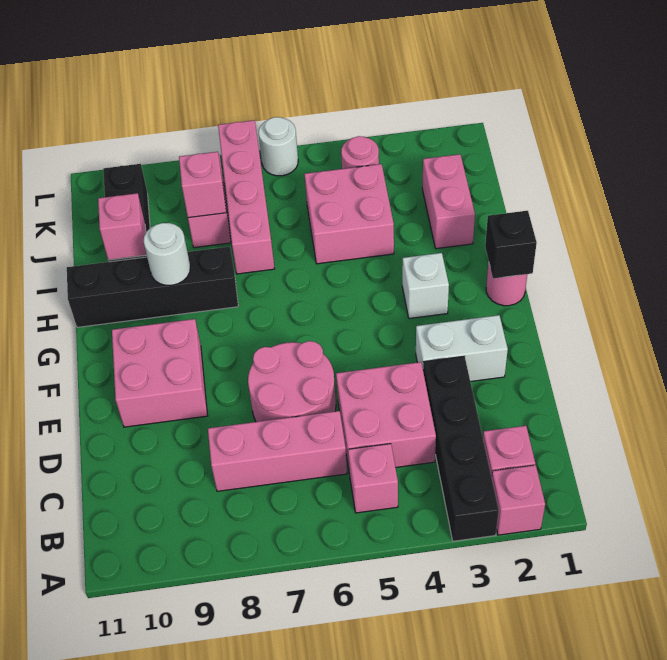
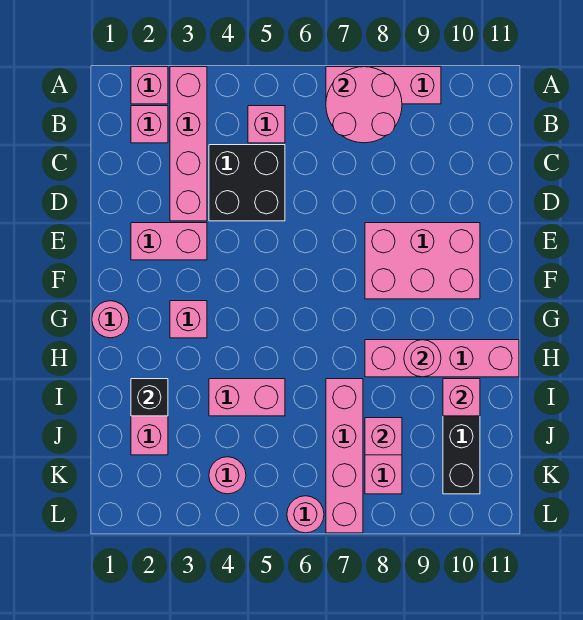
black 1x4 brick [423,356,499,541] -> pink 1x4 brick [170,67,207,221]
pink 2x2 brick [336,362,436,469] -> black 2x2 brick [209,145,285,221]
pink 1x3 brick [208,411,347,491] -> pink 1x3 brick moved to [326,67,441,104]
pink 2x2 round brick [248,341,336,422] -> pink 2x2 round brick moved to [326,67,402,143]
white 1x2 brick [416,315,508,382] -> pink 1x2 brick [131,223,207,260]
pink 2x2 brick [112,319,208,427] -> pink 2x3 brick [365,223,480,299]
black 1x1 brick [485,211,537,278] -> black 1x1 brick moved to [131,379,168,416]
white 1x1 brick [402,253,449,319] -> pink 1x1 brick [170,301,207,338]
black 1x4 brick [67,247,238,327] -> pink 1x4 brick [365,340,519,377]
white 1x1 round brick [143,223,190,285] -> pink 1x1 round brick [404,340,441,377]
pink 2x2 brick [305,164,394,264] -> pink 1x2 brick [209,379,285,416]
white 1x1 round brick [259,117,298,176] -> pink 1x1 round brick [287,496,324,533]

